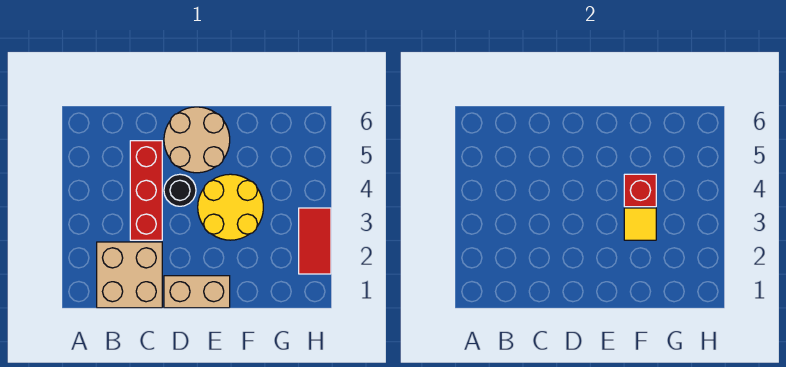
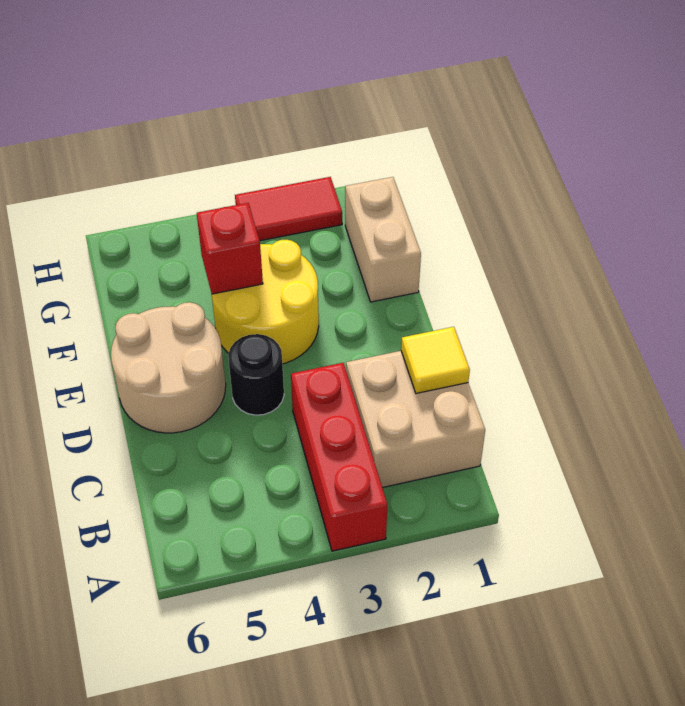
red 1x3 brick [130,141,162,240] -> red 1x3 brick turned to [291,363,387,551]
tan 1x2 brick [164,276,230,308] -> tan 1x2 brick moved to [345,177,421,302]
yellow 1x1 tile [624,208,656,240] -> yellow 1x1 tile moved to [401,327,470,393]

